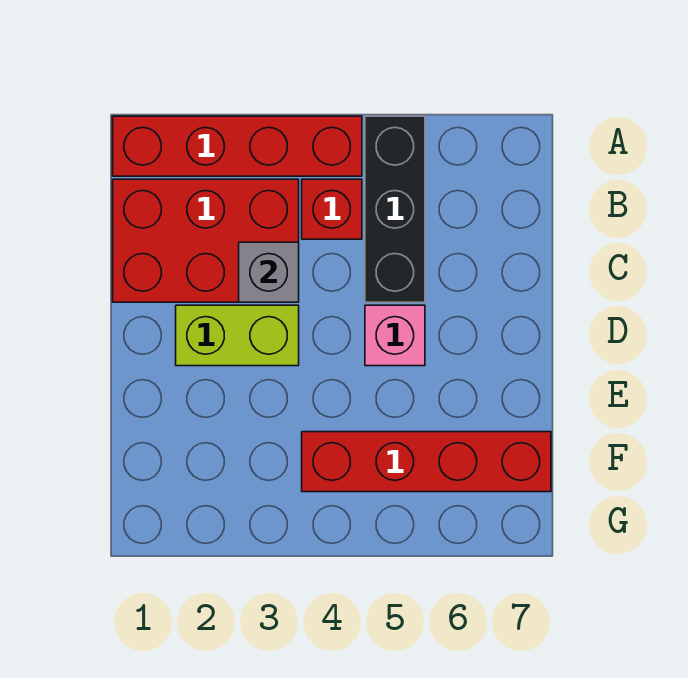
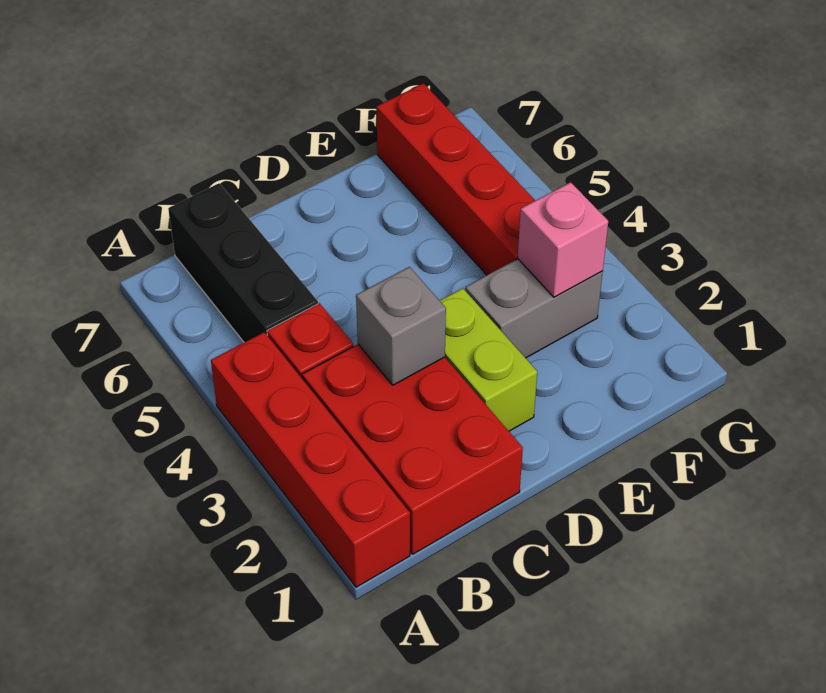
black 1x3 brick [365,116,425,302] -> black 1x3 brick turned to [168,183,318,342]
pink 1x1 brick [365,305,425,366] -> pink 1x1 brick moved to [518,182,608,297]
none -> grey 1x2 brick [465,259,603,358]

